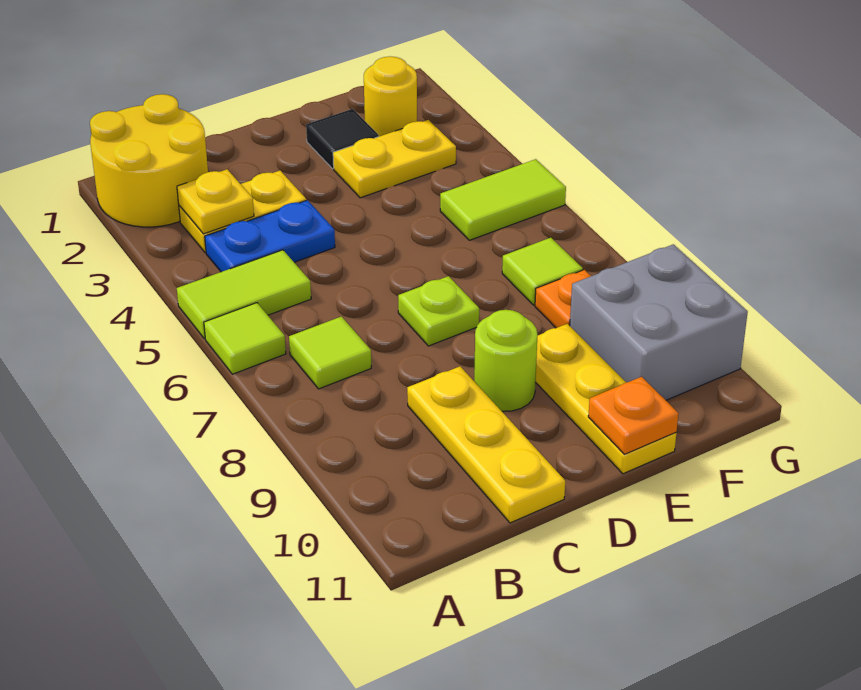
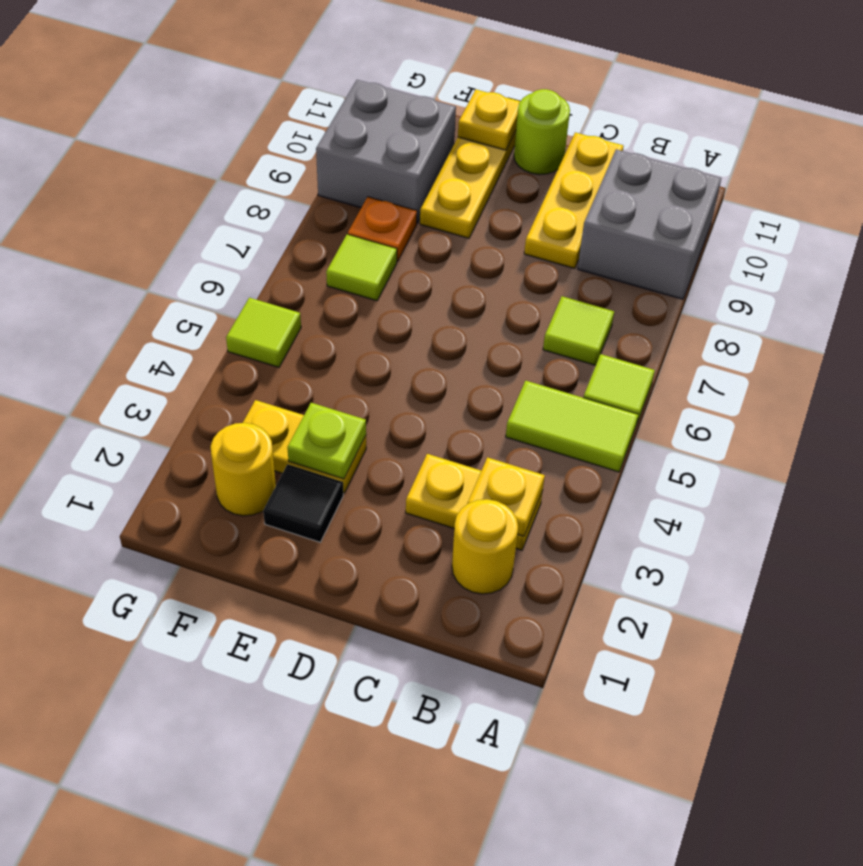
yellow 2x2 round brick [90,94,208,227] -> yellow 1x1 round brick [452,499,518,594]
none -> grey 2x2 brick [578,149,721,299]
blue 1x2 plate [205,200,335,272] -> none
lime 1x1 plate [398,276,479,346] -> lime 1x1 plate moved to [287,403,366,479]
lime 1x1 round brick [474,310,537,411] -> lime 1x1 round brick moved to [514,89,570,175]
orange 1x1 plate [588,377,679,454] -> yellow 1x1 plate [458,90,520,150]
lime 1x2 tile [440,159,566,240] -> lime 1x1 tile [226,298,301,367]

